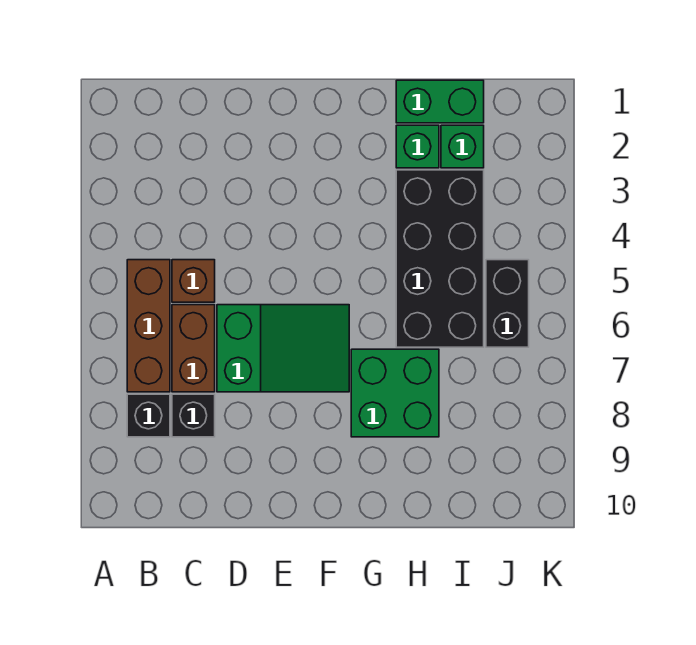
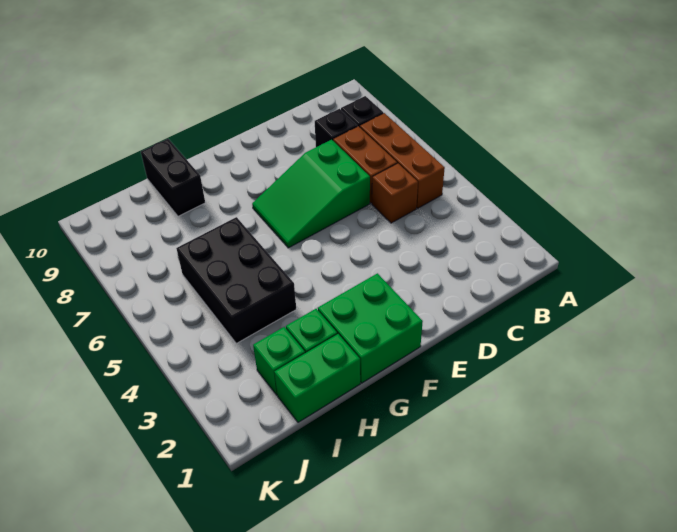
green 2x2 brick [351,349,439,437] -> green 2x2 brick moved to [318,273,423,383]
black 2x4 brick [396,170,484,347] -> black 2x3 brick [176,217,296,343]
black 1x2 brick [486,260,529,347] -> black 1x2 brick moved to [141,139,205,216]

